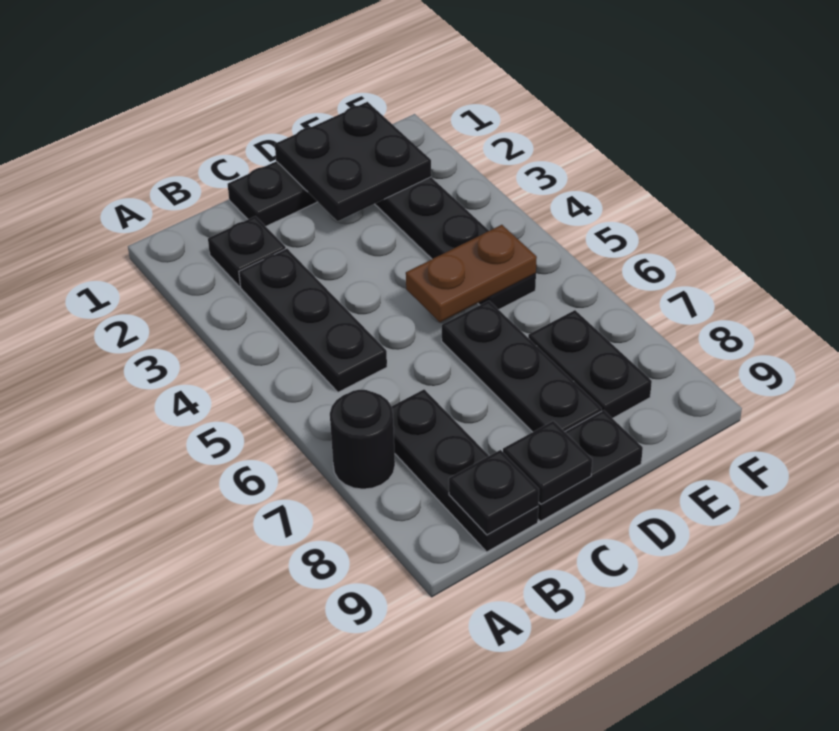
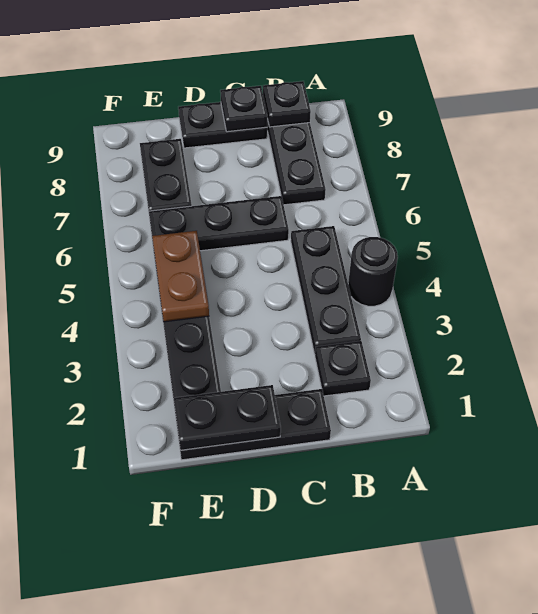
black 1x1 round brick [330,390,395,489] -> black 1x1 round brick moved to [348,237,398,306]
black 2x2 plate [275,102,431,221] -> black 1x2 plate [174,385,281,450]
brown 1x2 plate [406,225,537,322] -> brown 1x2 plate turned to [152,231,209,322]
black 1x3 plate [442,301,602,432] -> black 1x3 plate turned to [149,196,289,251]

